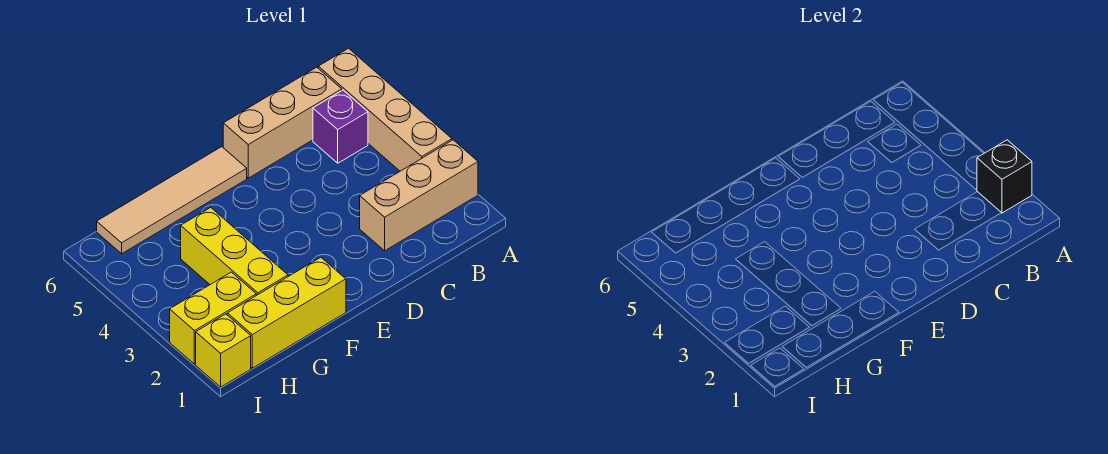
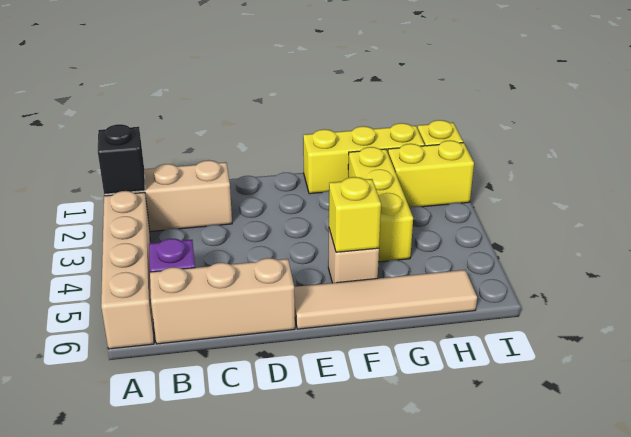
none -> tan 1x1 brick [328,229,379,283]
none -> yellow 1x1 brick [329,177,381,252]

